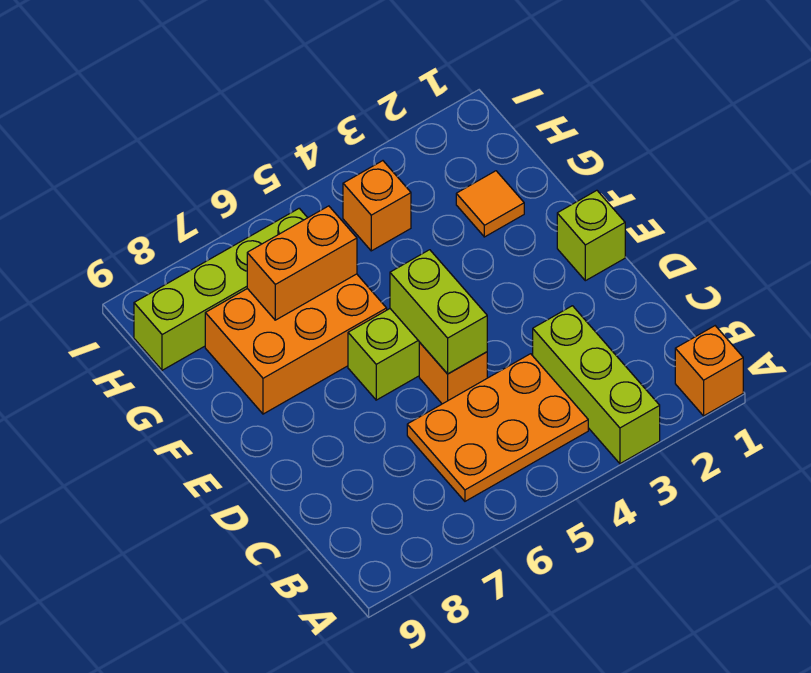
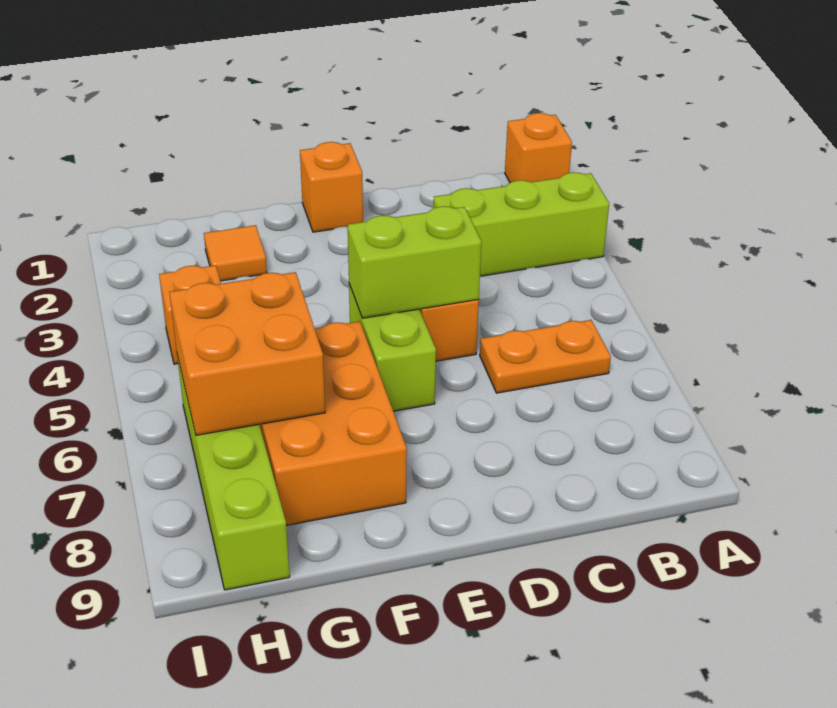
orange 2x3 plate [407,354,588,501] -> orange 1x2 plate [480,320,611,393]
lime 1x1 brick [557,190,625,281] -> orange 1x1 brick [300,142,363,232]
orange 1x2 brick [247,206,357,320] -> orange 2x2 brick [169,272,325,435]

